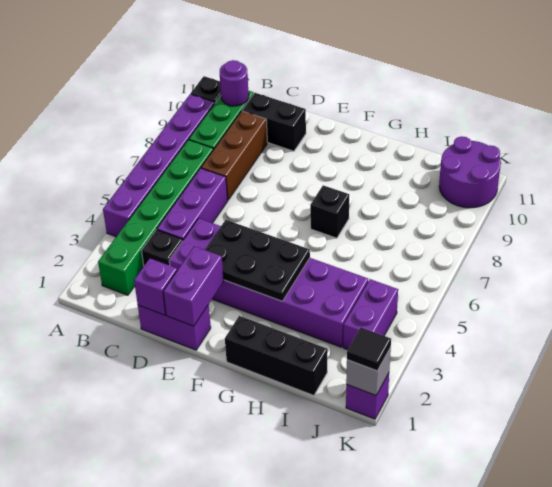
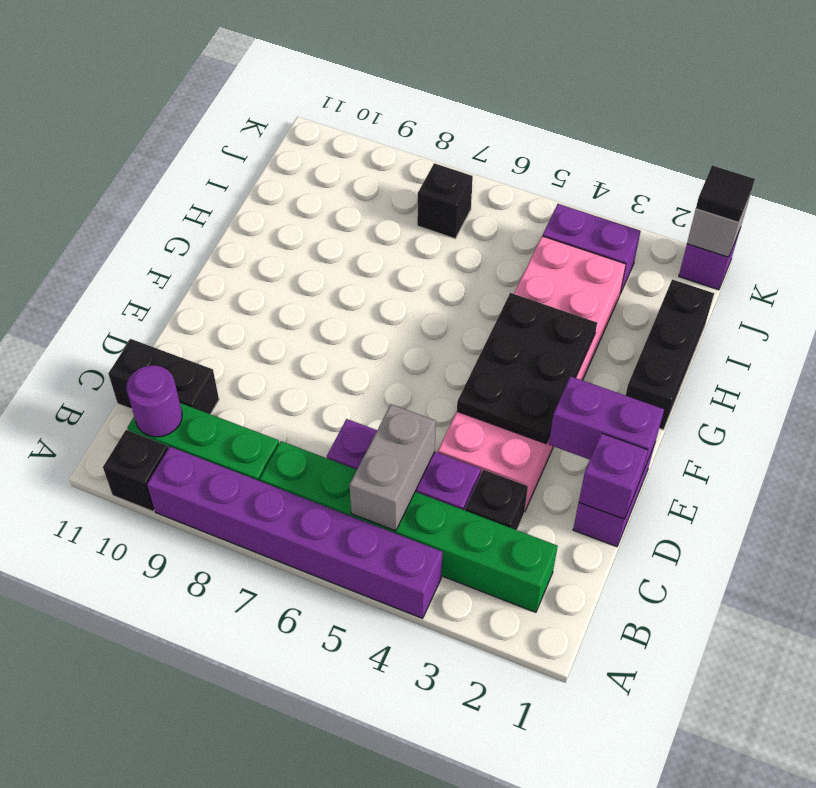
none -> grey 1x2 brick [350,404,436,531]
brown 1x3 brick [201,111,267,200] -> none
black 1x2 brick [242,93,306,151] -> black 1x2 brick turned to [108,339,219,414]
purple 2x6 brick [169,218,368,347] -> pink 2x6 brick [438,236,626,512]
black 1x1 brick [310,185,349,238] -> black 1x1 brick moved to [417,163,473,239]
purple 2x2 round brick [439,137,501,208] -> none

